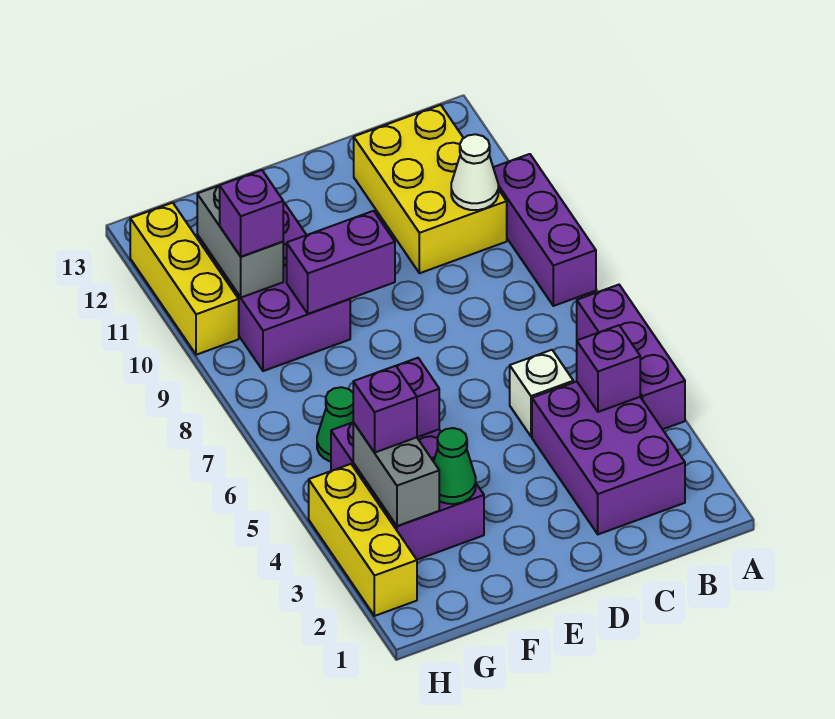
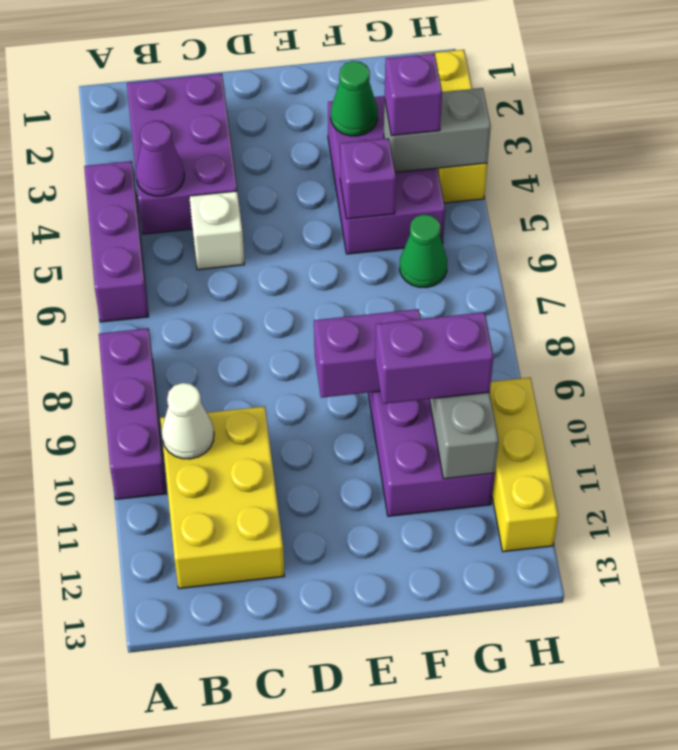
purple 1x1 brick [577,325,640,412] -> purple 1x1 cone [136,121,184,196]
grey 1x2 brick [353,422,439,526] -> grey 1x2 brick turned to [384,88,491,173]
purple 1x1 brick [220,170,283,257] -> purple 1x2 brick [375,312,493,404]

